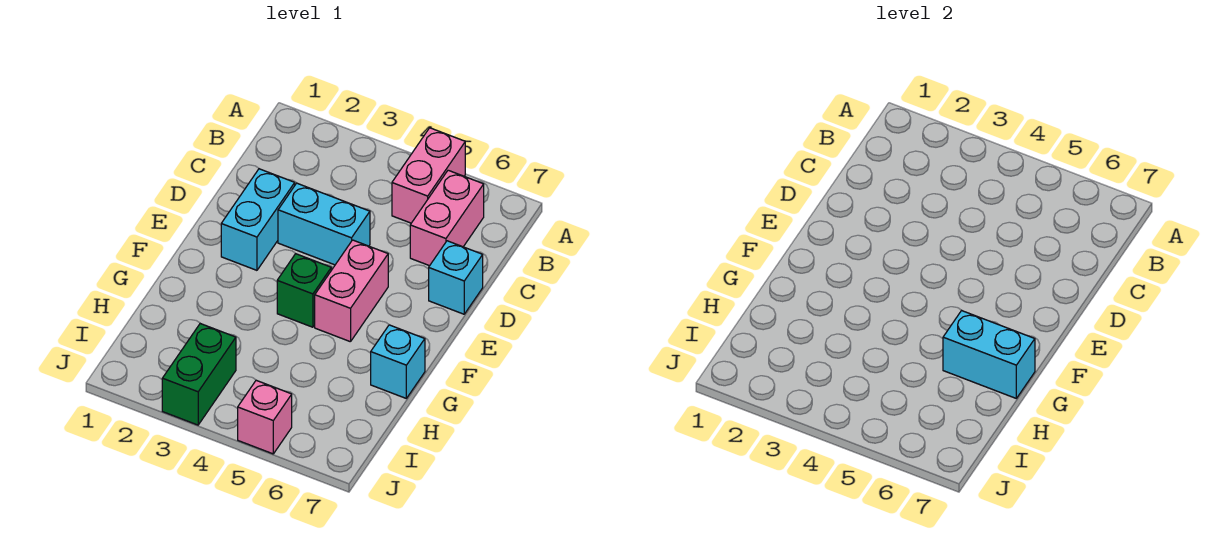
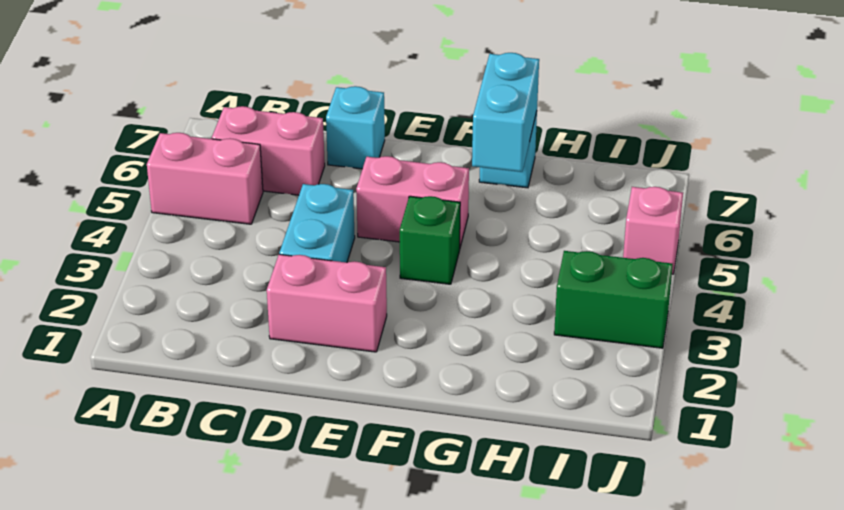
cyan 1x2 brick [221,169,295,270] -> pink 1x2 brick [267,254,387,352]

